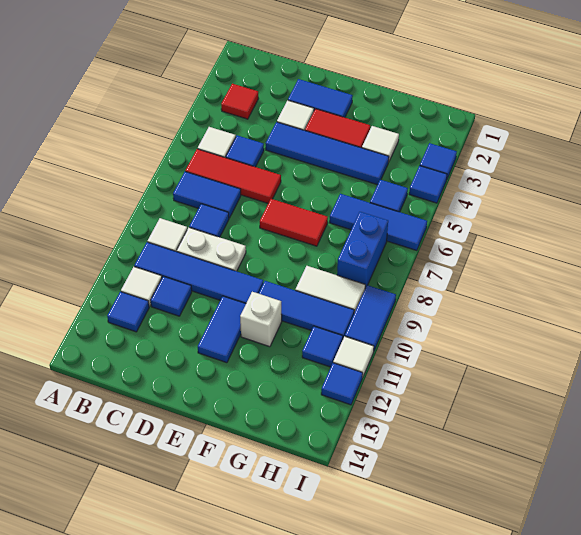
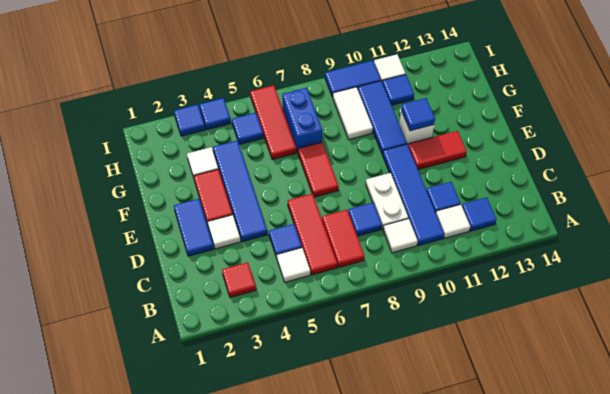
blue 1x2 tile [173,172,241,218] -> red 1x2 tile [322,210,364,267]
blue 1x2 tile [198,296,246,363] -> red 1x2 tile [408,131,467,169]
blue 1x3 tile [330,194,427,251] -> red 1x3 tile [250,85,296,160]
blue 1x2 brick [337,212,388,288] -> blue 1x2 brick turned to [282,88,322,152]
blue 1x1 tile [321,363,363,405] -> blue 1x1 tile moved to [401,98,435,131]

